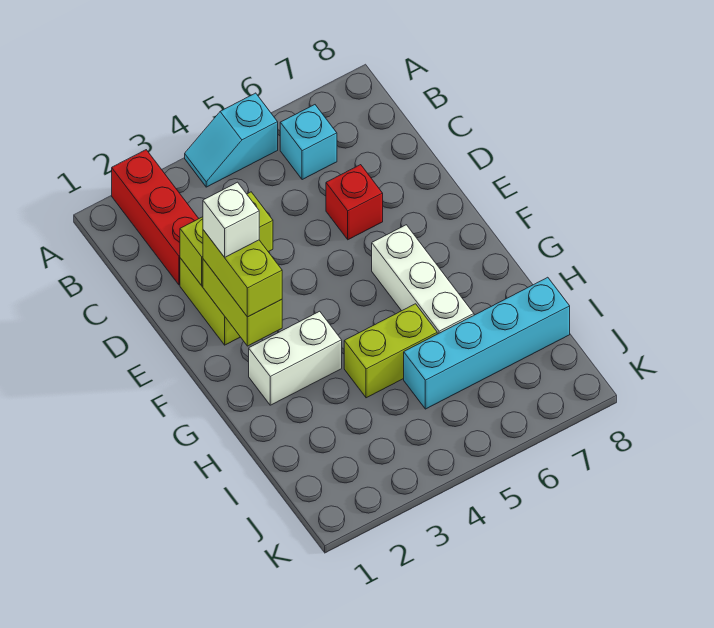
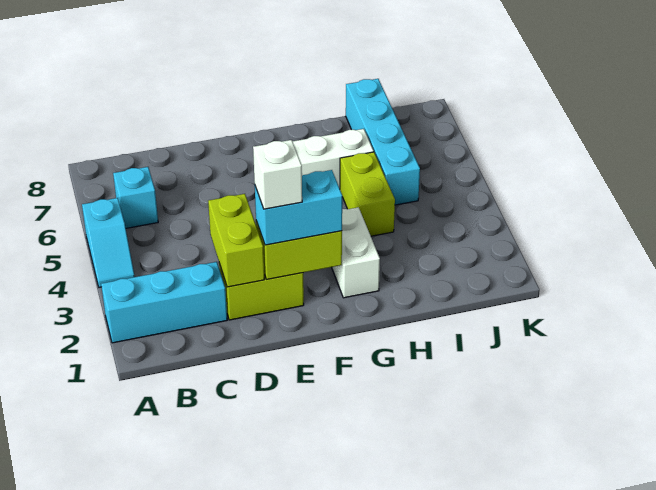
red 1x3 brick [112,150,199,285] -> cyan 1x3 brick [101,262,227,343]
red 1x1 brick [326,165,383,240] -> none
lime 1x2 brick [203,230,282,317] -> cyan 1x2 brick [255,170,342,245]

